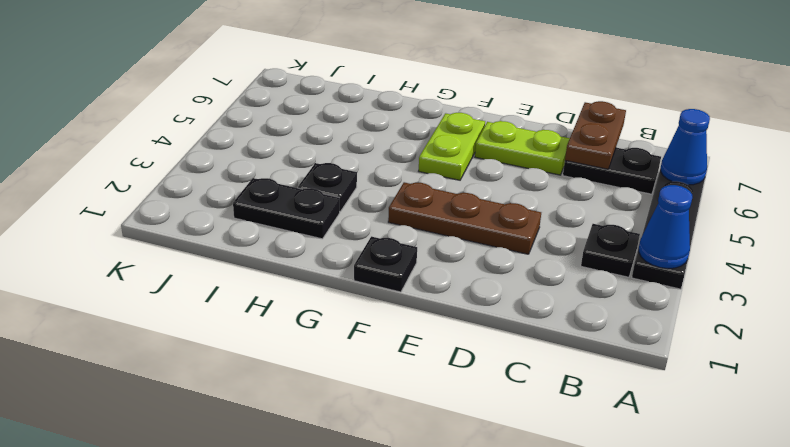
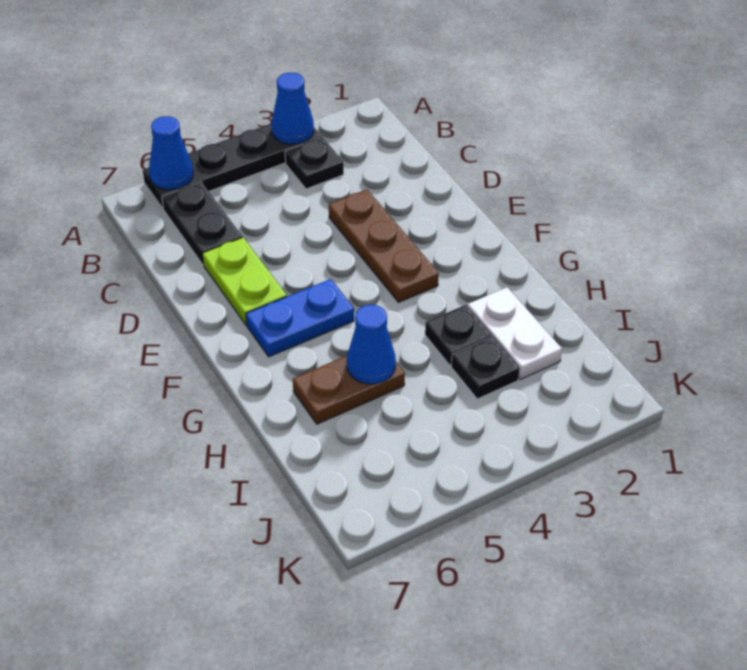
brown 1x2 plate [565,101,626,169] -> brown 1x2 plate moved to [293,356,405,424]
black 1x1 plate [354,236,417,292] -> black 1x1 plate moved to [451,336,519,399]
lime 1x2 plate [419,113,485,180] -> blue 1x2 plate [246,279,354,357]
black 1x2 plate [233,178,340,239] -> white 1x2 plate [468,287,562,379]
none -> blue 1x1 cone [347,305,396,384]

